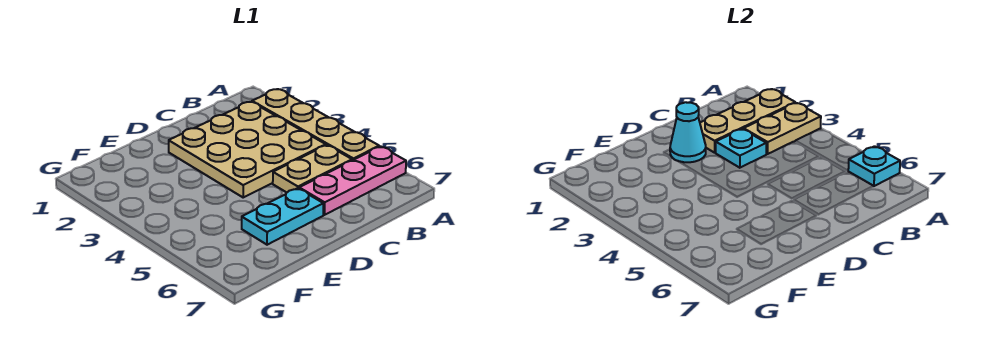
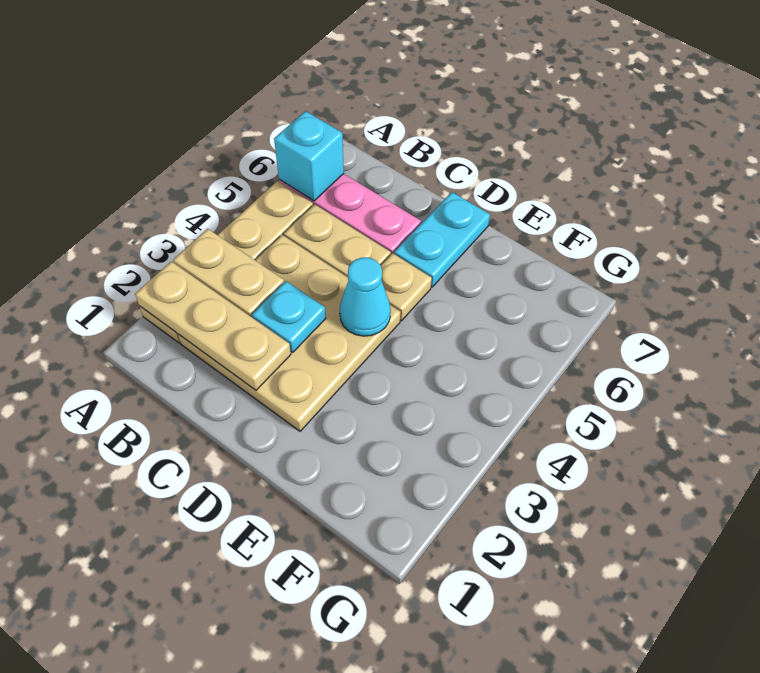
cyan 1x1 plate [848,146,900,186] -> cyan 1x1 brick [274,111,344,201]
cyan 1x1 cone [670,102,706,162] -> cyan 1x1 cone moved to [340,257,391,336]
none -> tan 1x1 plate [381,253,432,321]
cyan 1x2 plate [242,188,323,245] -> cyan 1x2 plate turned to [394,192,490,287]

